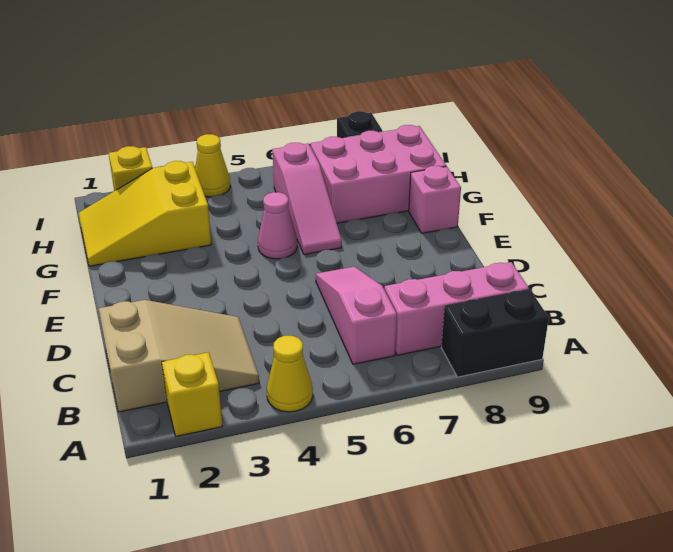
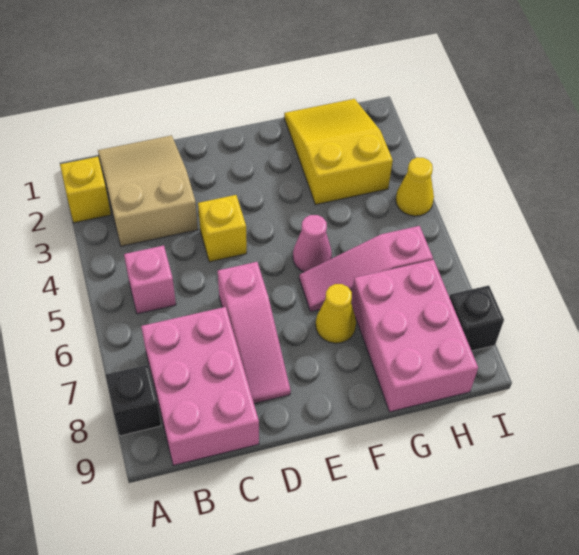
yellow 1x1 cone [267,336,313,412] -> yellow 1x1 cone moved to [316,284,356,343]
black 1x2 brick [441,290,549,377] -> black 1x1 brick [105,365,161,436]
tan 2x3 slope [99,300,259,412] -> tan 2x3 slope turned to [98,135,198,246]
pink 1x3 slope [315,266,397,364] -> pink 1x3 slope turned to [218,262,291,403]
pink 1x3 brick [385,262,529,355] -> pink 2x3 brick [141,307,259,466]
pink 1x1 brick [409,166,461,233] -> pink 1x1 brick moved to [124,246,176,314]
yellow 1x1 brick [109,146,152,191] -> yellow 1x1 brick moved to [198,195,247,262]

